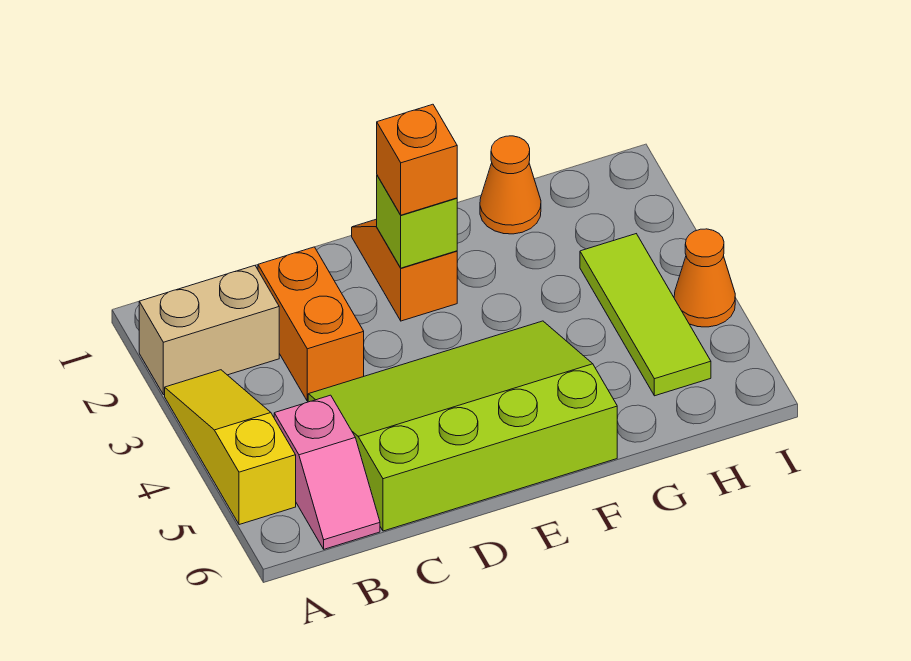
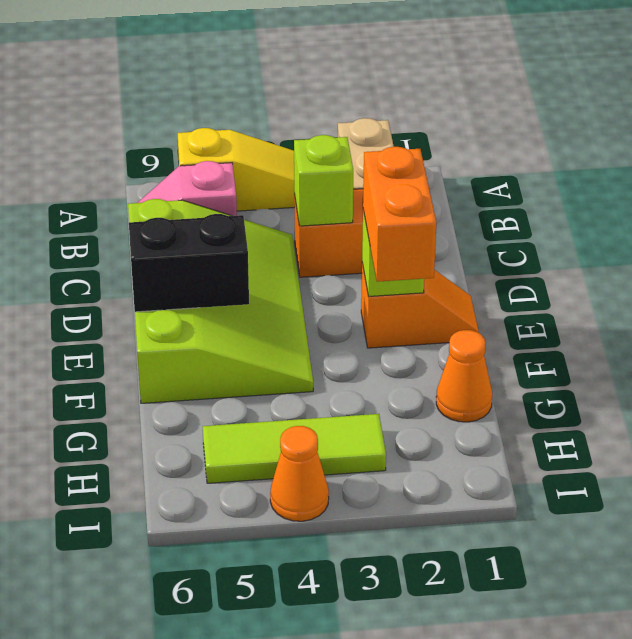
none -> lime 1x1 brick [294,135,353,226]
orange 1x1 brick [377,104,457,215] -> orange 1x2 brick [363,147,436,282]
none -> black 1x2 brick [129,214,249,312]

